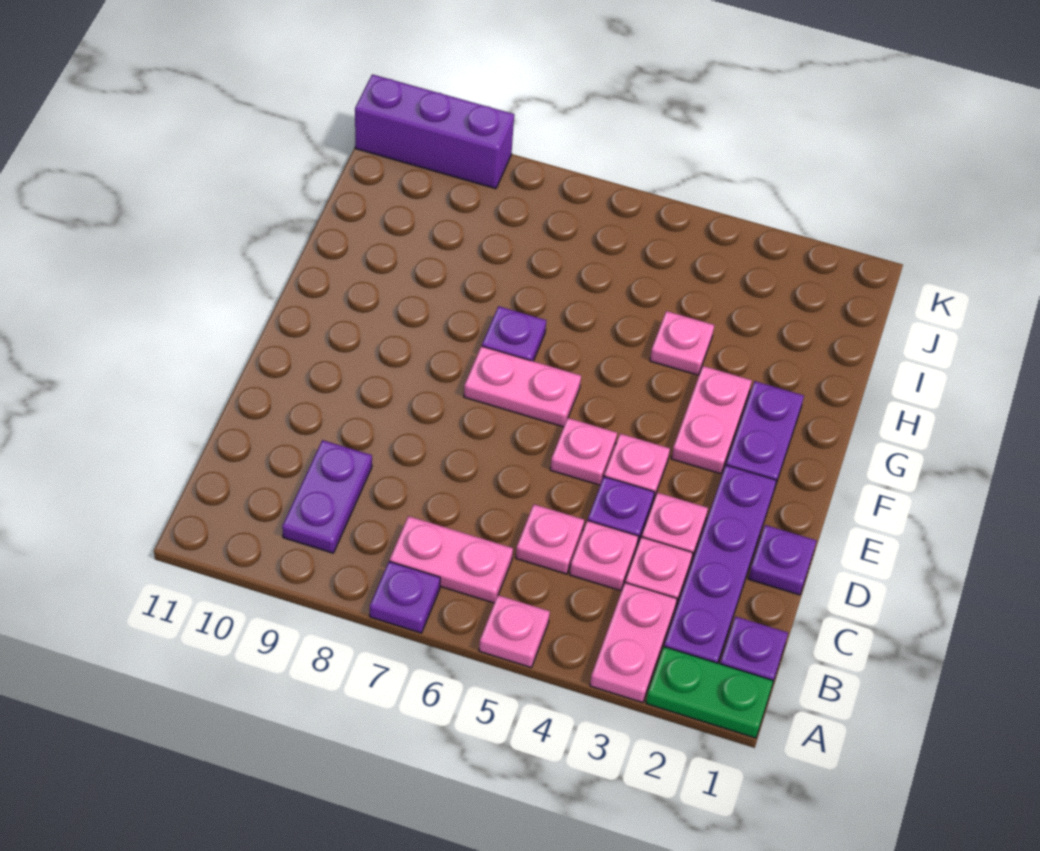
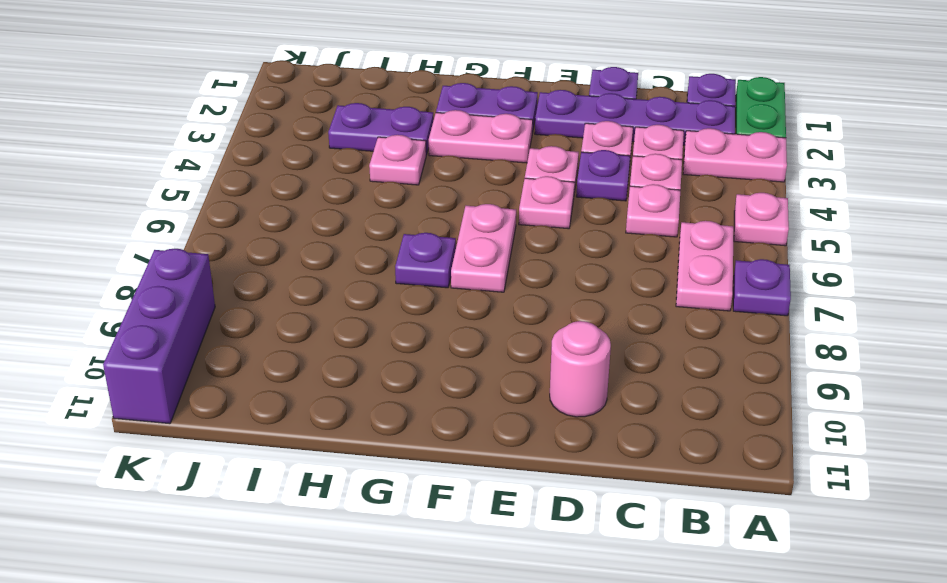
purple 1x2 plate [282,440,372,553] -> purple 1x2 plate moved to [328,103,433,155]
none -> pink 1x1 round brick [550,321,611,417]

